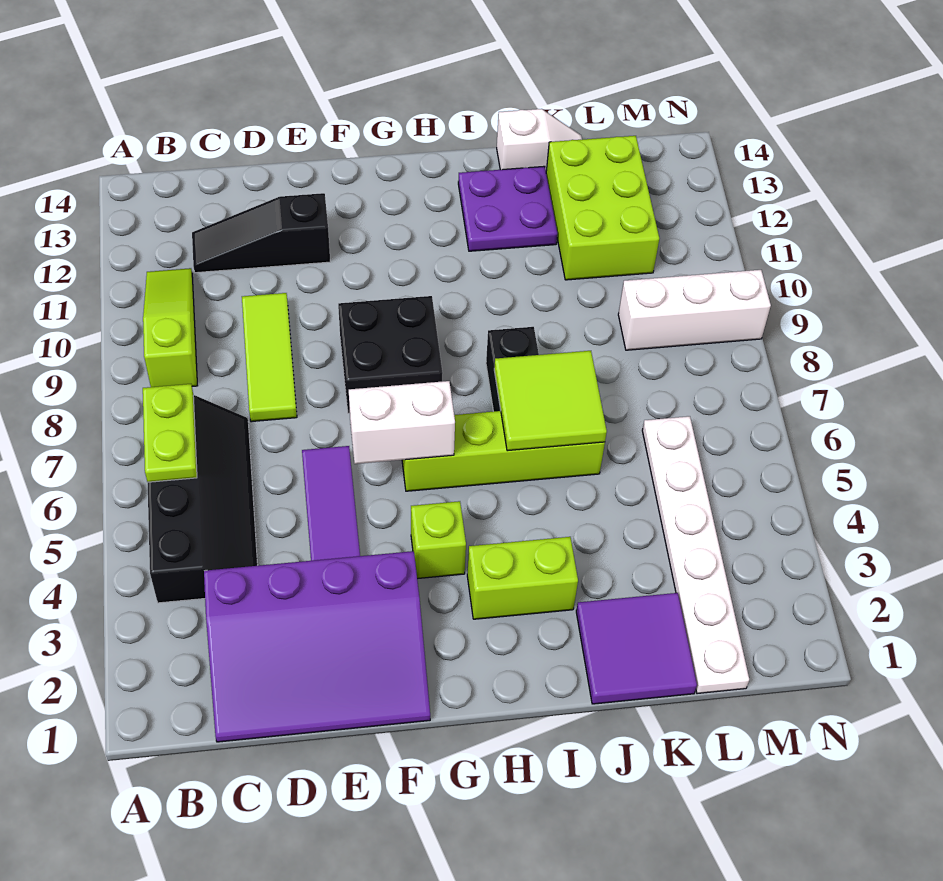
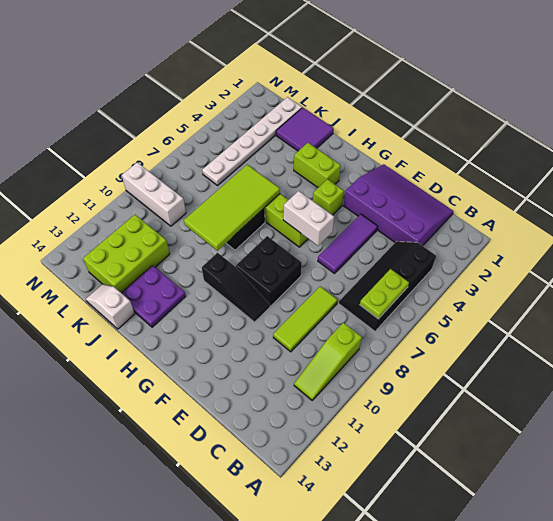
black 1x3 slope [192,193,330,273] -> black 1x3 slope moved to [202,253,270,322]
lime 2x2 tile [494,351,607,451] -> lime 2x4 tile [184,165,280,251]

